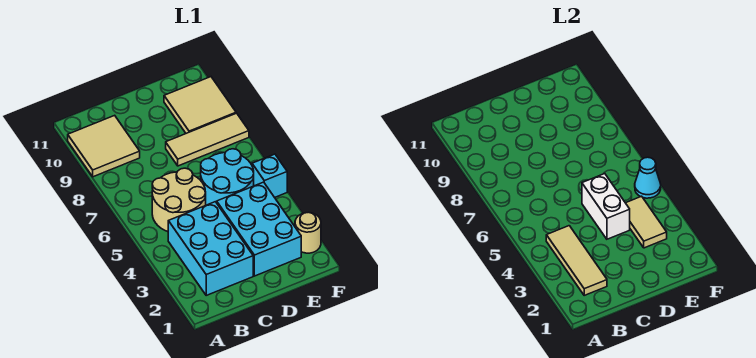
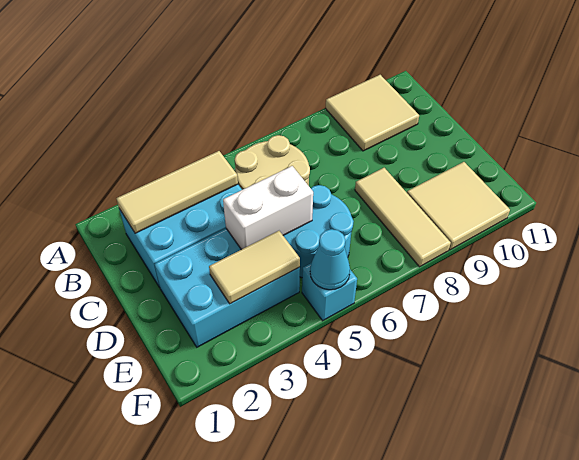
tan 1x1 round brick [295,212,321,253] -> none

